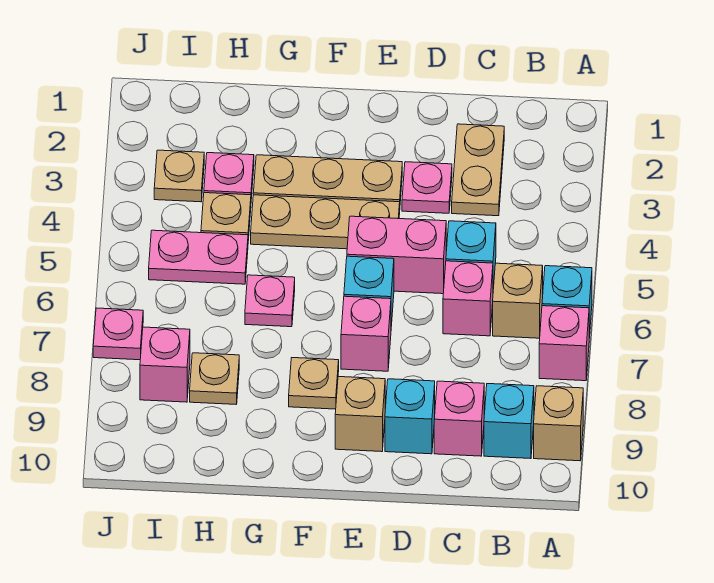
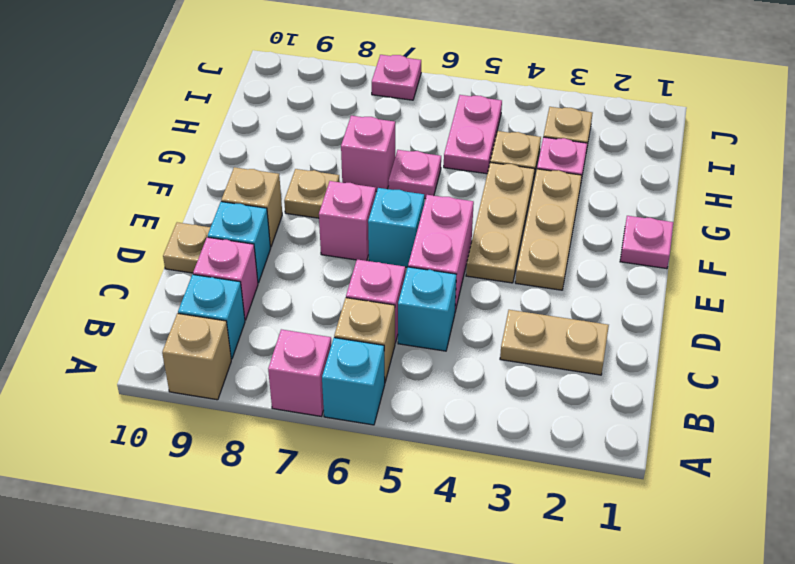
pink 1x1 plate [402,162,452,213] -> pink 1x1 plate moved to [620,216,673,269]
tan 1x1 plate [190,353,239,404] -> tan 1x1 plate moved to [163,222,210,273]
pink 1x1 brick [140,327,190,402] -> pink 1x1 brick moved to [341,116,395,192]

